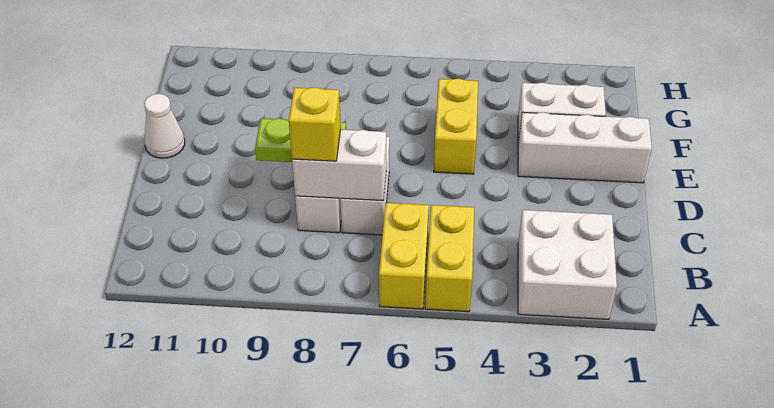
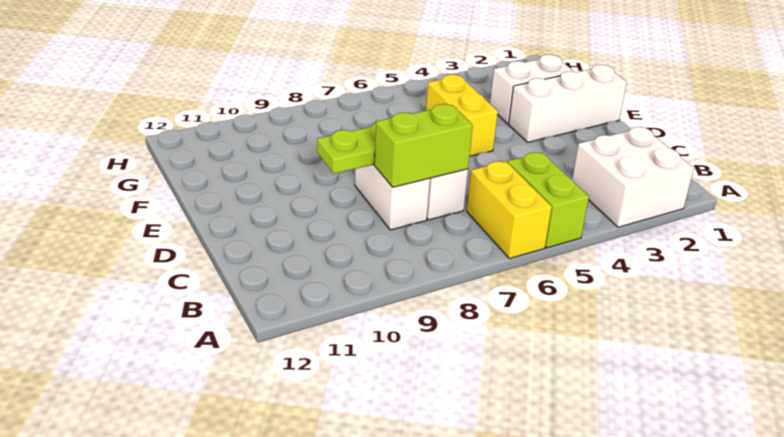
yellow 1x2 brick [425,205,474,312] -> lime 1x2 brick [508,152,589,248]
white 1x2 brick [292,130,386,201] -> lime 1x2 brick [374,104,473,187]
yellow 1x1 brick [289,87,341,161] -> none
white 1x1 cone [144,94,185,158] -> none

